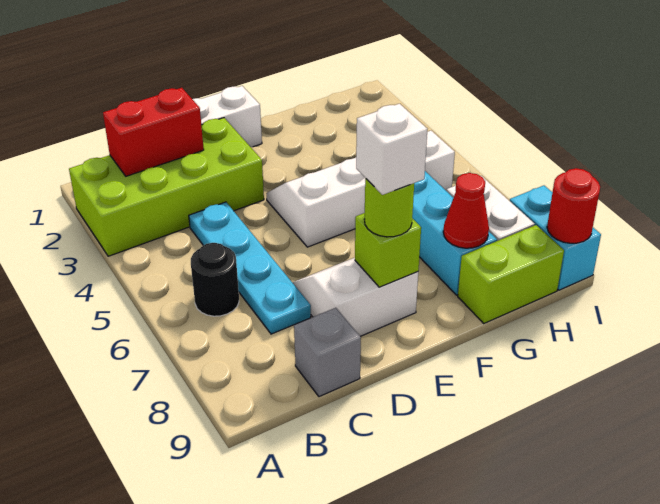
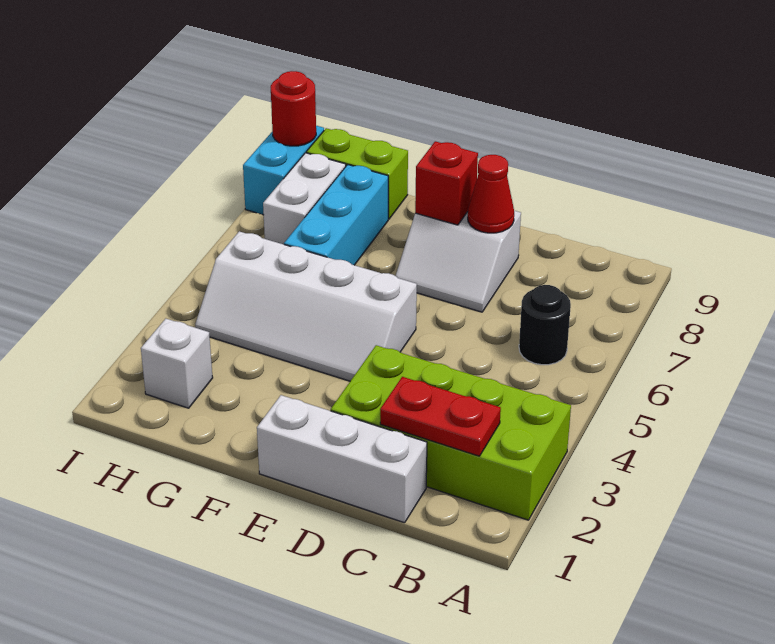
red 1x2 brick [103,88,204,176] -> red 1x2 plate [380,377,501,456]
cyan 1x4 plate [189,202,311,334] -> none
grey 1x1 brick [294,308,361,397] -> none
lime 1x1 brick [355,213,421,287] -> red 1x1 brick [415,141,478,225]
lime 1x1 round brick [364,178,414,237] -> none
white 1x1 brick [356,104,427,195] -> white 1x1 brick moved to [141,319,213,408]
red 1x1 cone [443,173,489,248] -> red 1x1 cone moved to [468,155,514,233]

